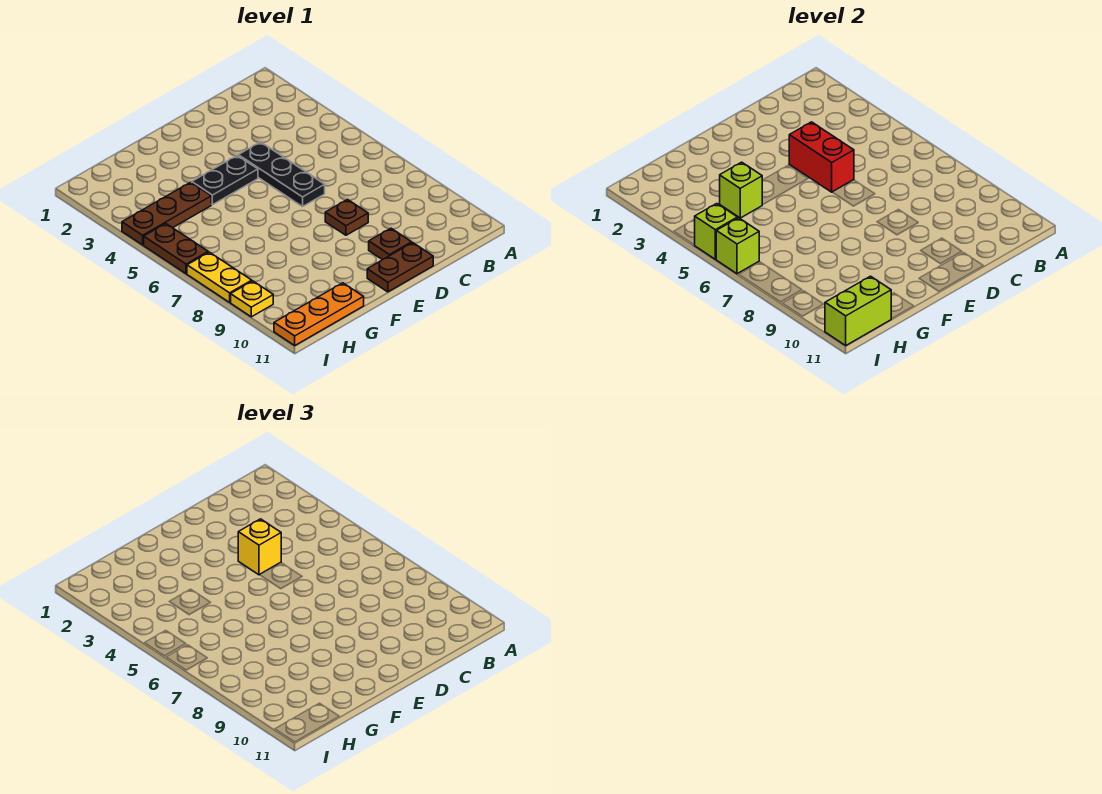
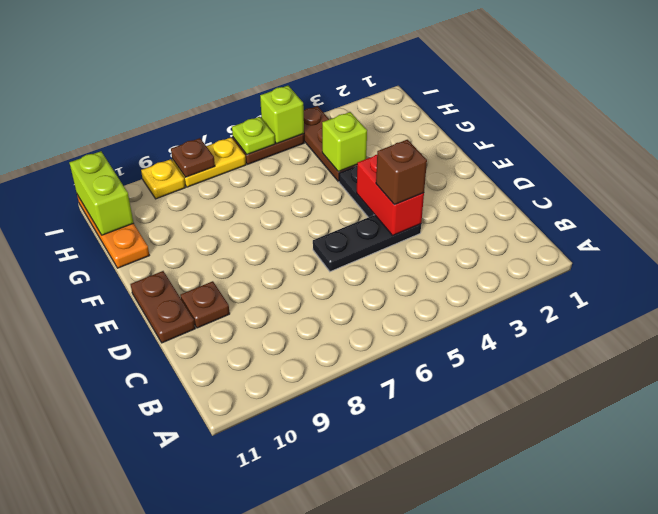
red 1x2 brick [789,122,854,192] -> red 1x2 brick turned to [357,155,424,236]
yellow 1x1 brick [238,519,281,575] -> brown 1x1 brick [376,140,427,205]
brown 1x1 plate [325,200,368,235] -> brown 1x1 plate moved to [171,138,215,177]
lime 1x1 brick [716,218,759,274] -> lime 1x1 plate [232,117,275,155]

